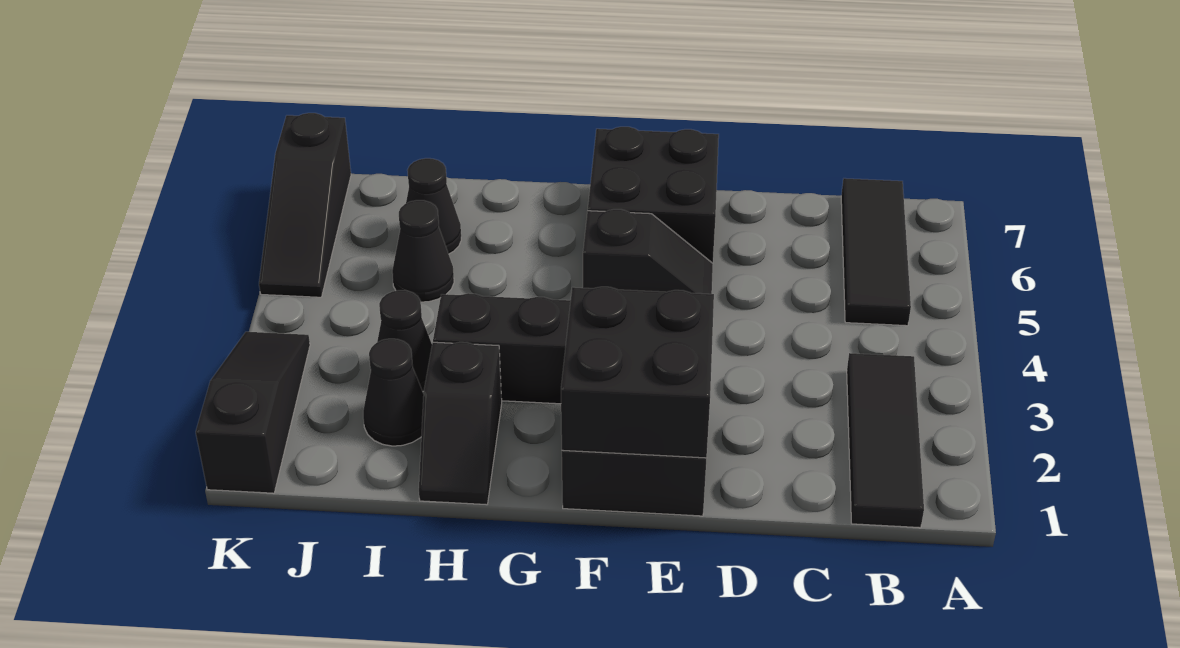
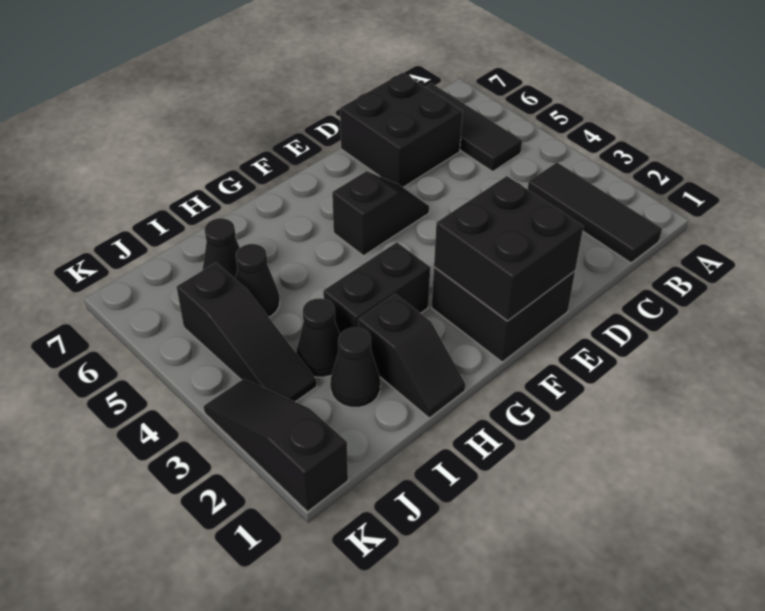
black 2x2 brick [588,127,719,263] -> black 2x2 brick moved to [340,73,463,187]
black 1x3 slope [259,113,351,297] -> black 1x3 slope moved to [177,263,317,402]

